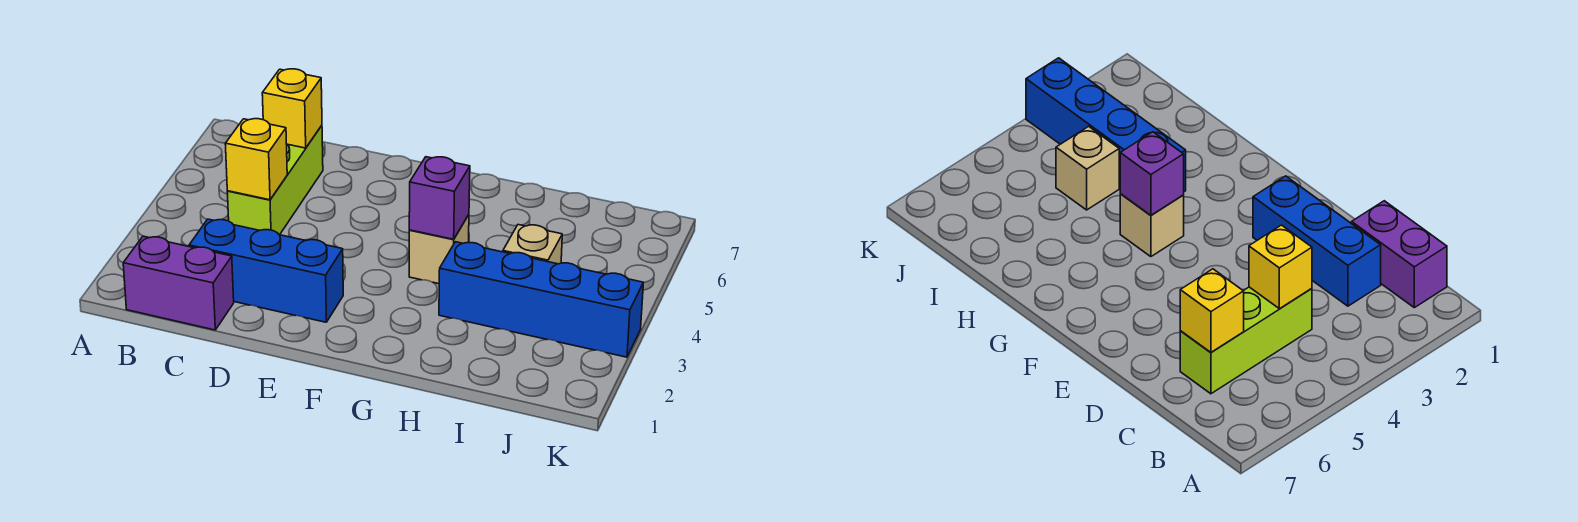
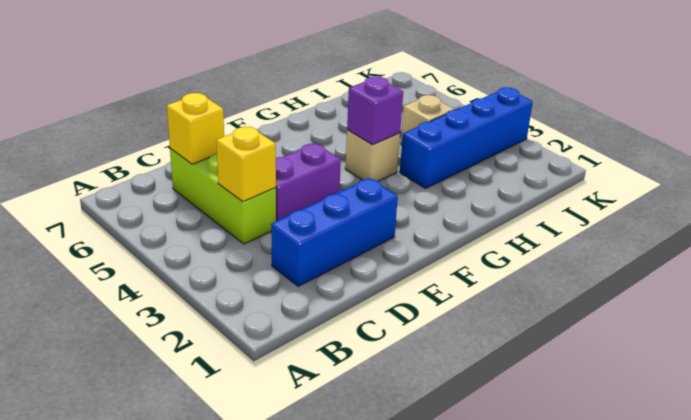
purple 1x2 brick [123,236,234,330] -> purple 1x2 brick moved to [276,143,341,221]

